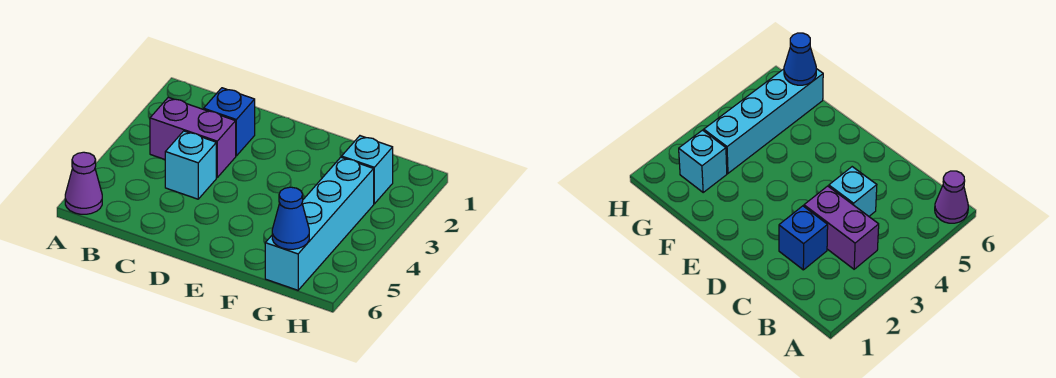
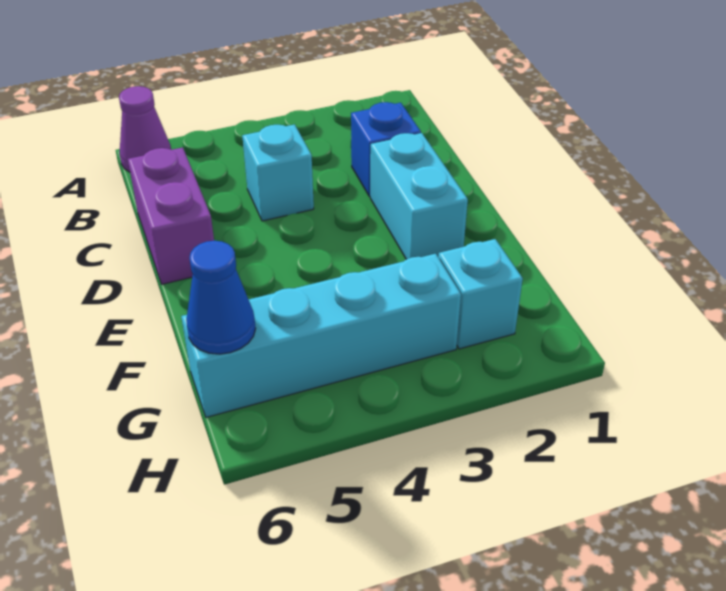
purple 1x2 brick [150,97,236,177] -> purple 1x2 brick moved to [128,148,214,284]
none -> cyan 1x2 brick [370,133,468,259]

